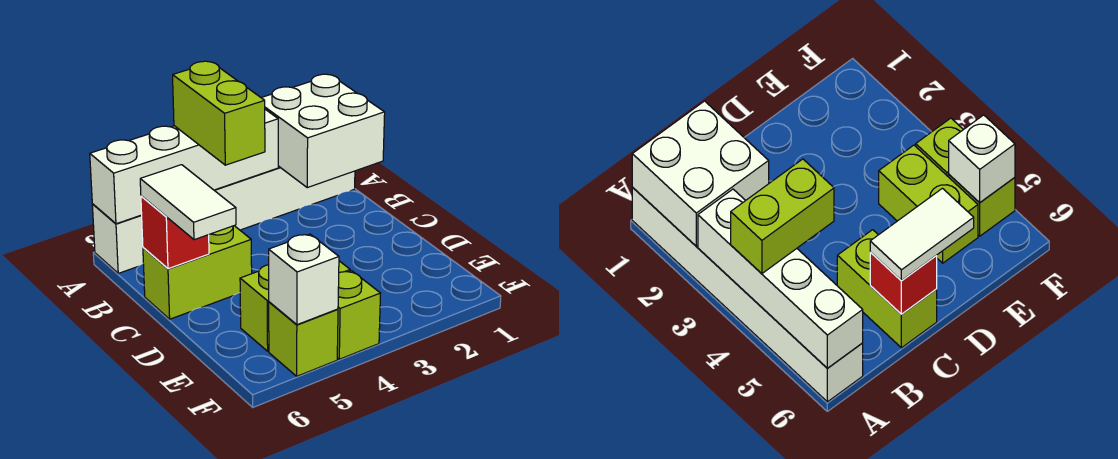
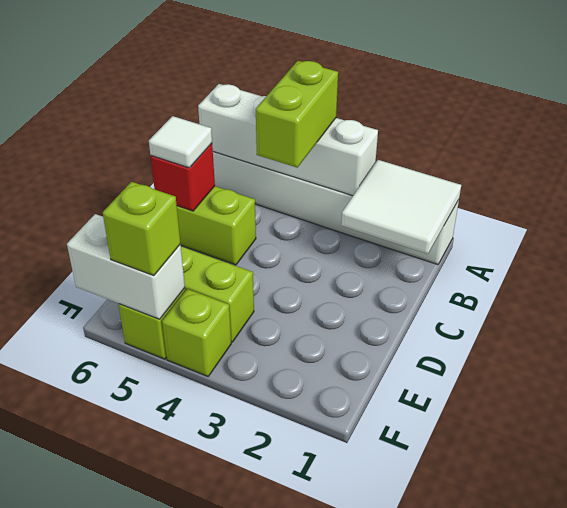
white 2x2 brick [262,74,385,188] -> white 2x2 tile [341,160,461,254]
white 1x2 tile [140,165,236,240] -> white 1x1 tile [149,116,212,168]
white 1x1 brick [269,234,339,325] -> white 1x2 brick [67,214,185,319]
none -> lime 1x1 brick [103,182,180,276]

